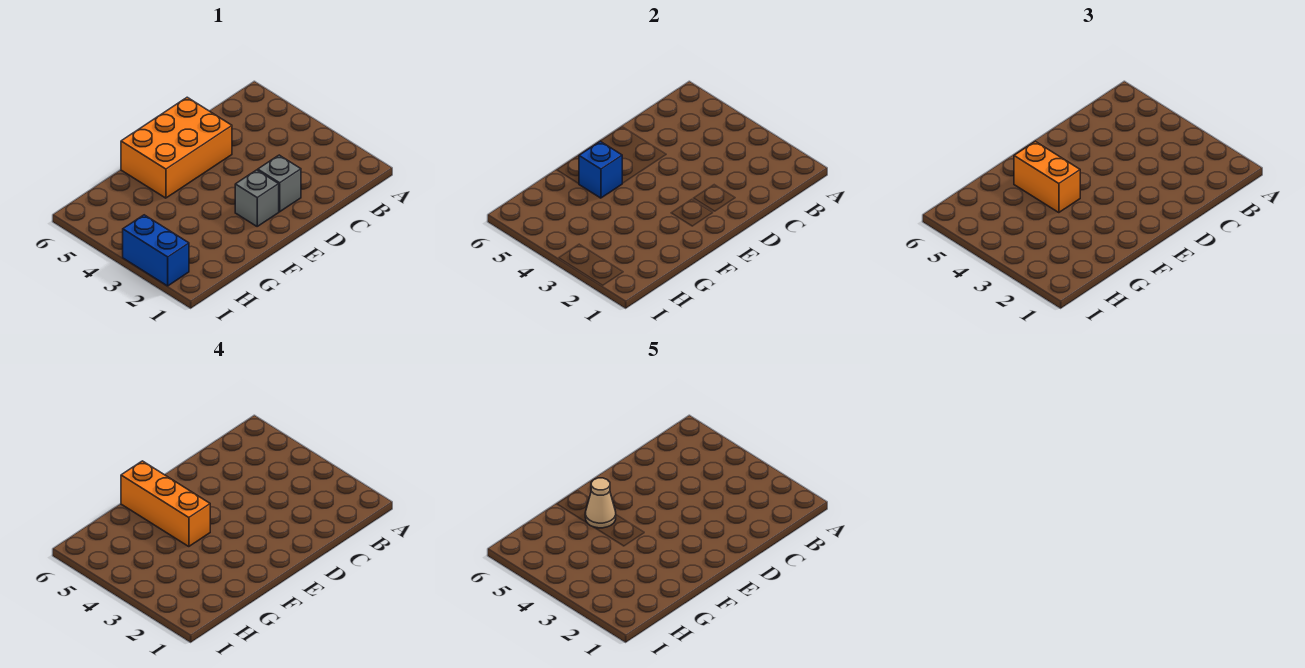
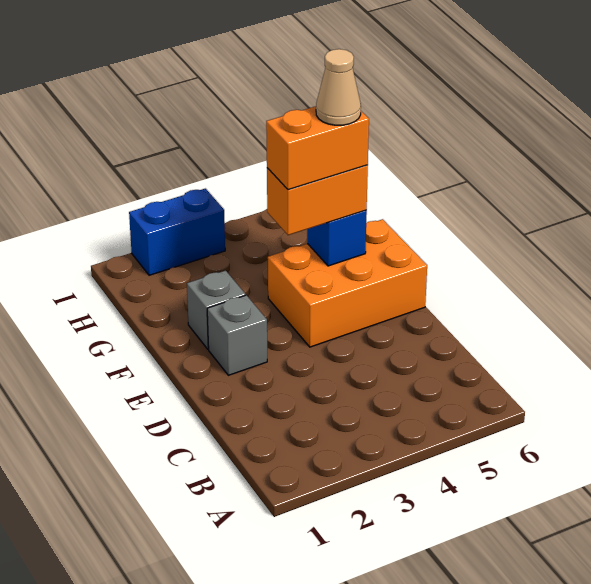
grey 1x1 brick [258,155,301,212] -> grey 1x1 brick moved to [187,271,246,349]
orange 2x3 brick [121,97,232,198] -> orange 2x3 brick turned to [268,219,427,347]
orange 1x3 brick [121,461,210,547] -> orange 1x2 brick [266,106,369,190]

